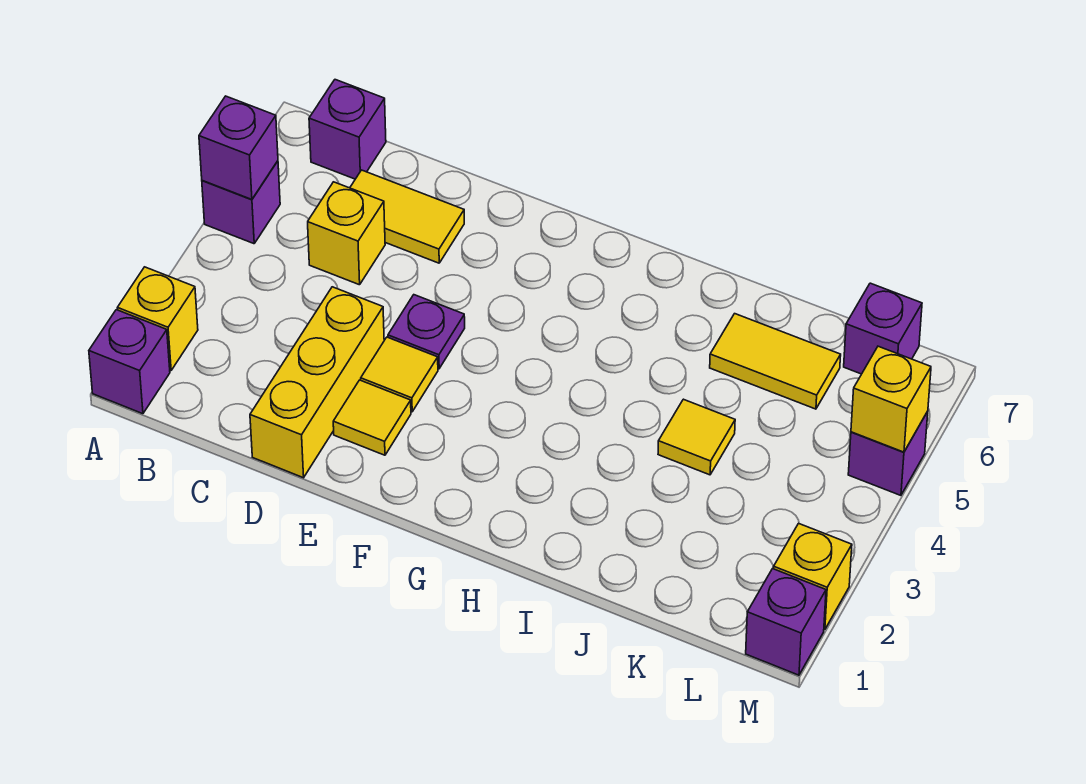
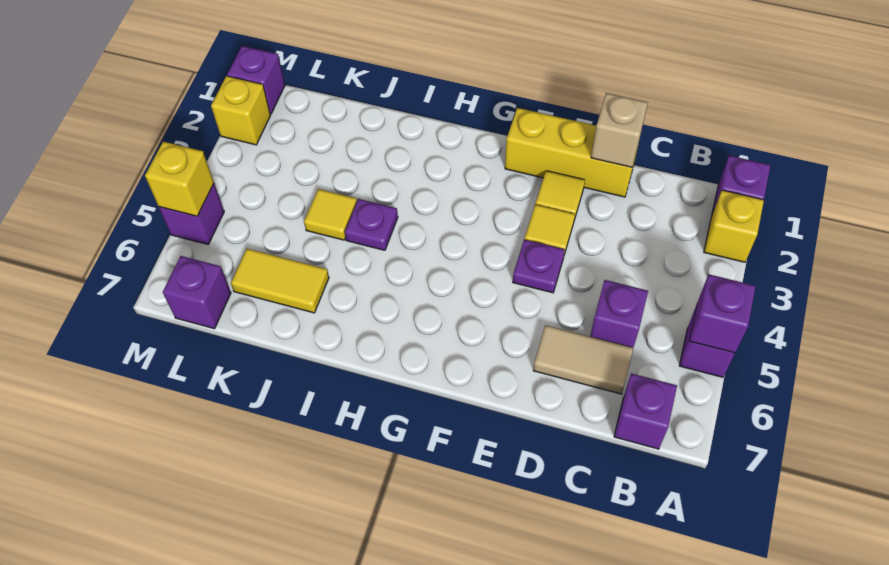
yellow 1x1 brick [308,182,385,285] -> purple 1x1 brick [590,280,648,348]
yellow 1x2 tile [350,170,464,263] -> tan 1x2 tile [533,325,633,394]
yellow 1x3 brick [250,287,384,478] -> yellow 1x3 brick turned to [505,108,639,197]
none -> tan 1x1 brick [591,93,648,167]
none -> purple 1x1 plate [345,199,398,250]

